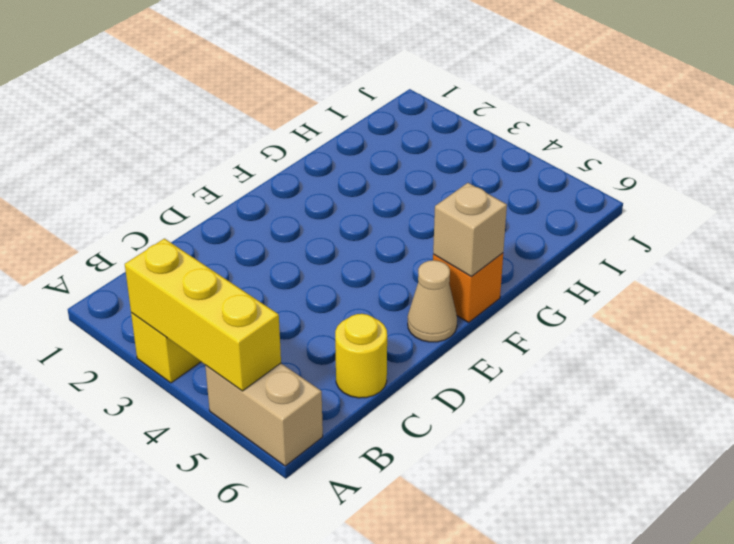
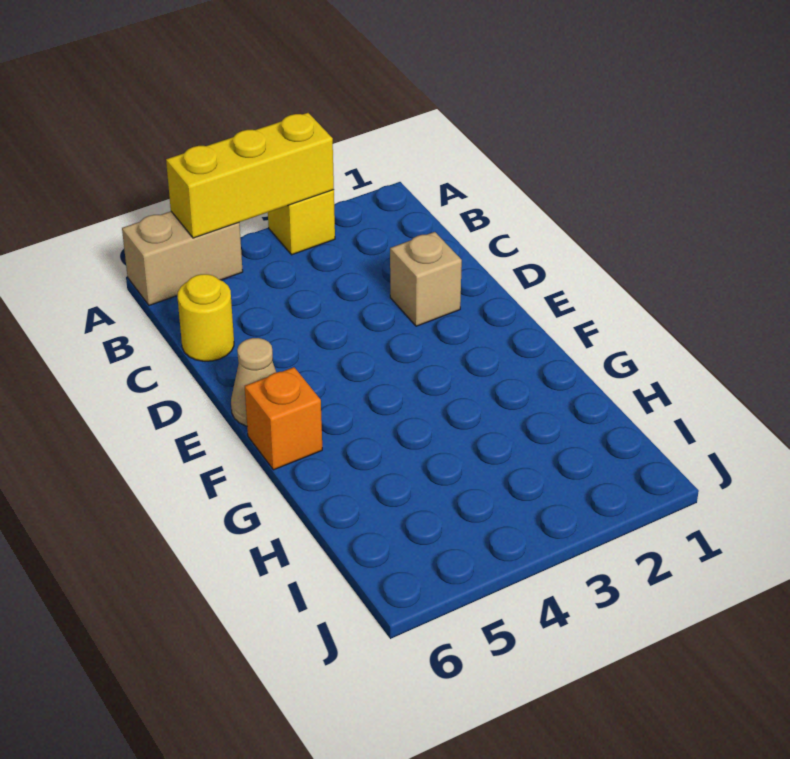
tan 1x1 brick [433,183,507,277] -> tan 1x1 brick moved to [390,232,462,326]

